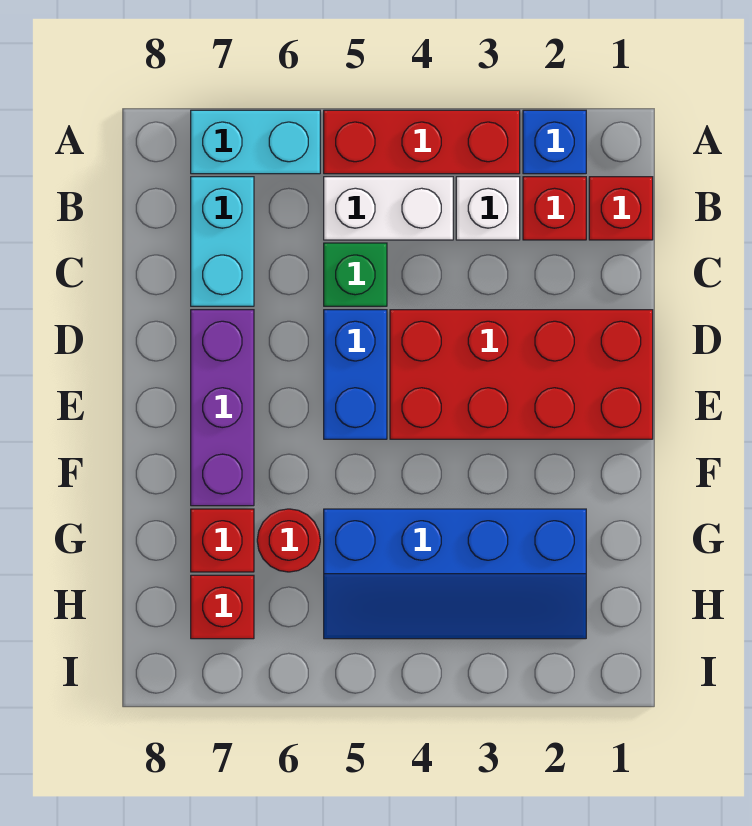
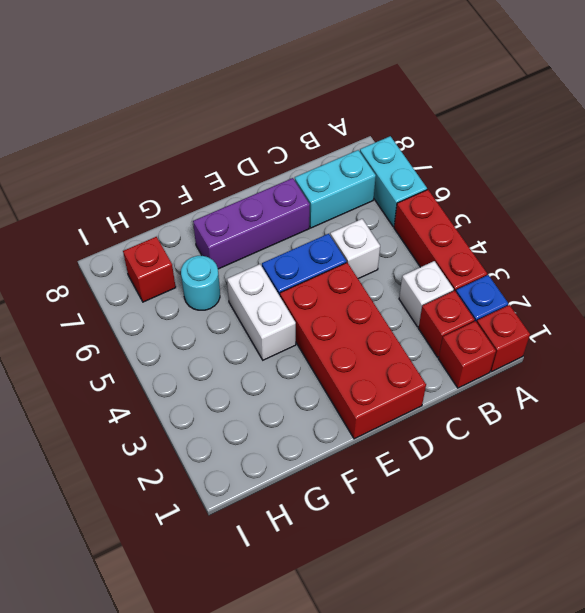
white 1x2 brick [324,177,453,240] -> white 1x2 brick moved to [227,264,296,360]
green 1x1 brick [324,243,387,306] -> white 1x1 brick [330,219,380,279]
blue 2x4 slope [324,509,586,639] -> none
red 1x1 round brick [257,509,320,572] -> cyan 1x1 round brick [181,256,220,310]
red 1x1 brick [191,509,254,572] -> red 1x1 brick moved to [477,305,530,372]

